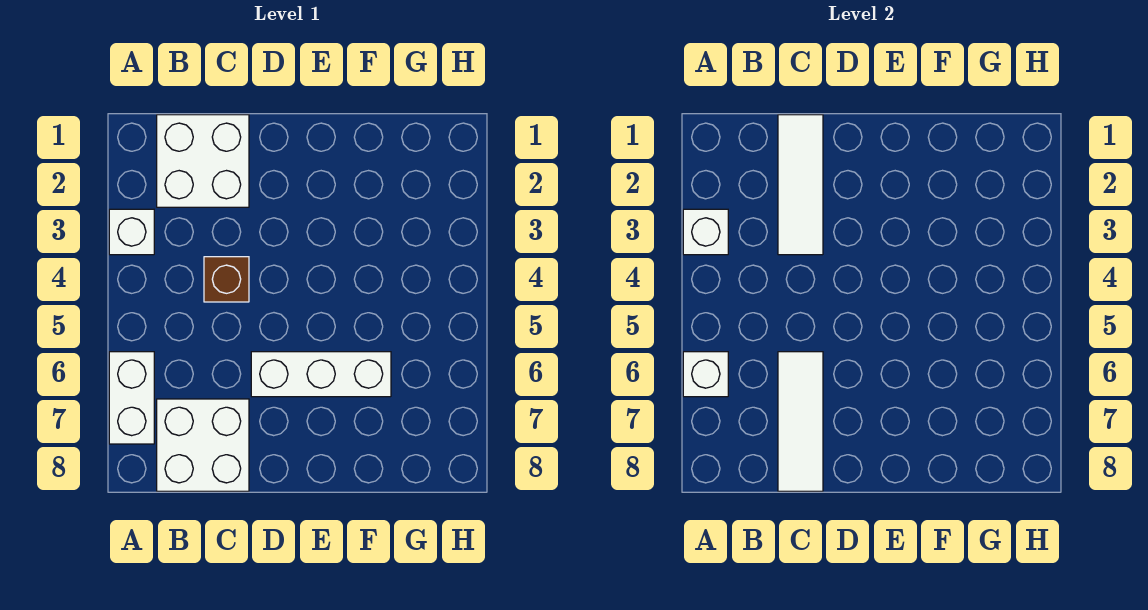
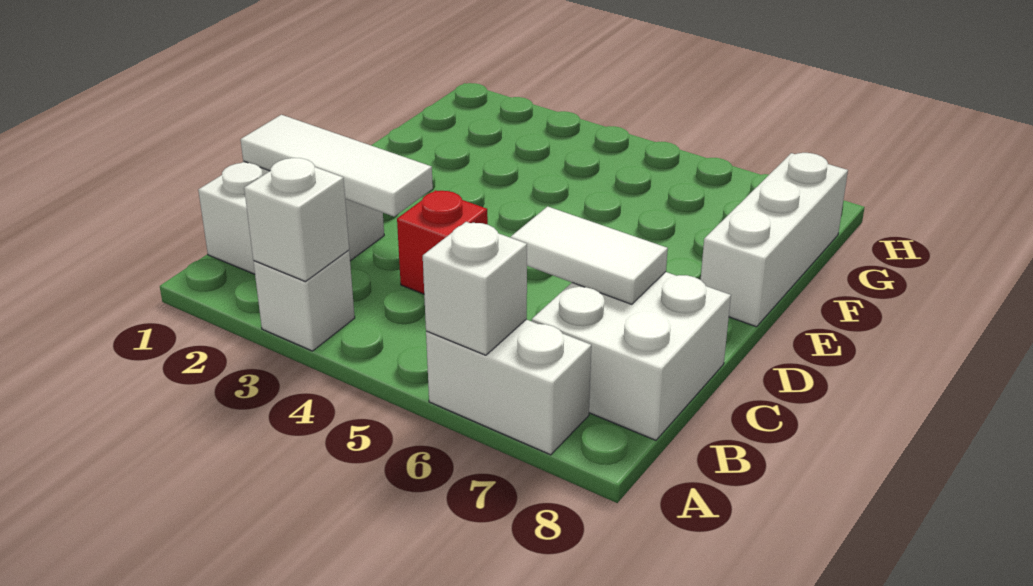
brown 1x1 brick [204,257,249,302] -> red 1x1 brick [397,190,488,294]
white 1x3 tile [778,352,823,491] -> white 1x2 tile [511,206,668,304]
white 1x3 brick [251,352,391,397] -> white 1x3 brick moved to [701,153,848,327]

